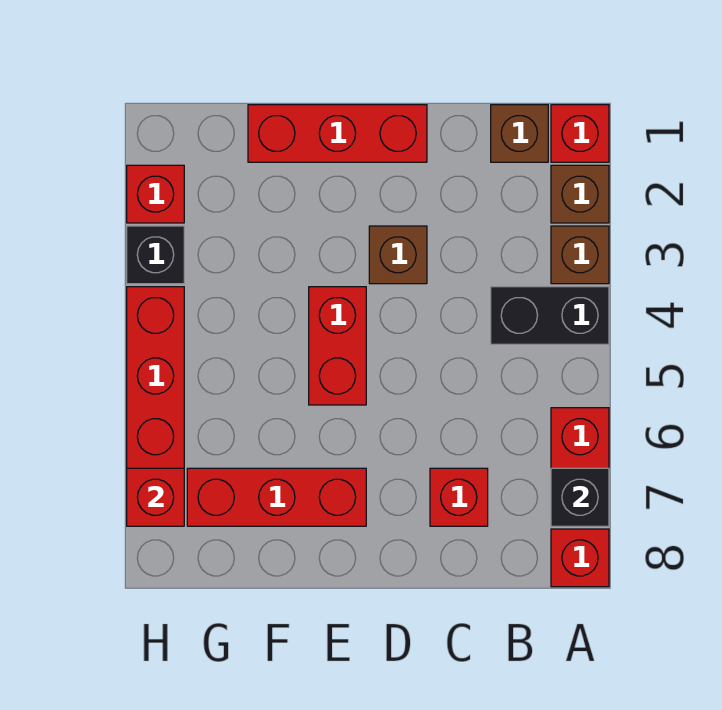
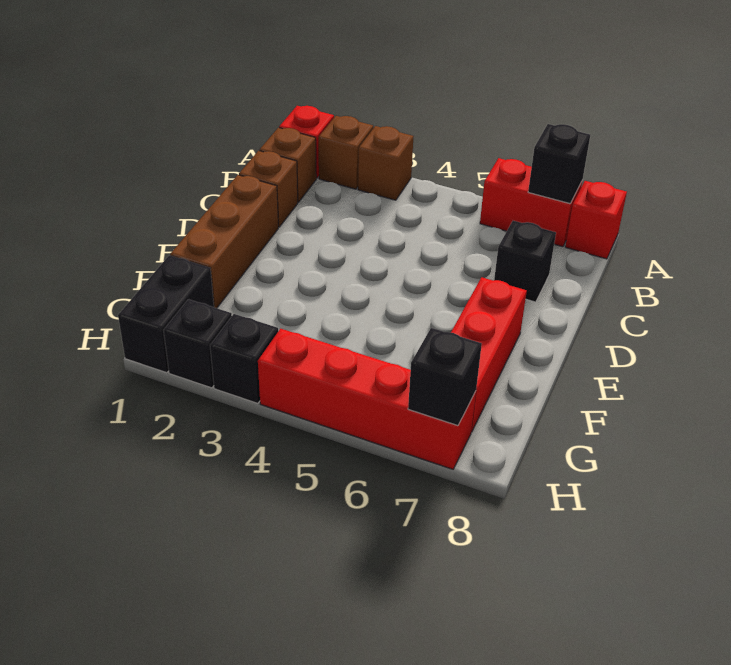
black 1x2 brick [491,287,609,344] -> black 1x2 brick moved to [118,255,214,373]
red 1x1 brick [430,468,488,526] -> black 1x1 brick [494,221,556,302]
red 1x3 brick [248,105,427,162] -> brown 1x3 brick [170,175,278,308]
brown 1x1 brick [369,226,427,284] -> brown 1x1 brick moved to [239,151,298,227]
red 1x2 brick [309,287,366,405] -> none
red 1x1 brick [127,165,184,223] -> black 1x1 brick [164,299,232,388]
red 1x1 brick [127,468,184,526] -> black 1x1 brick [408,328,482,426]

